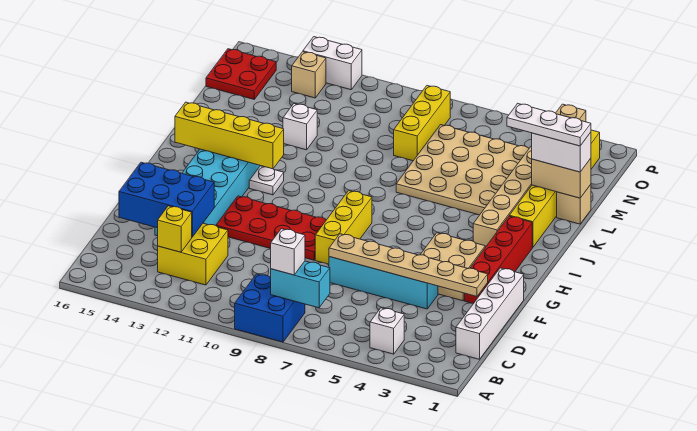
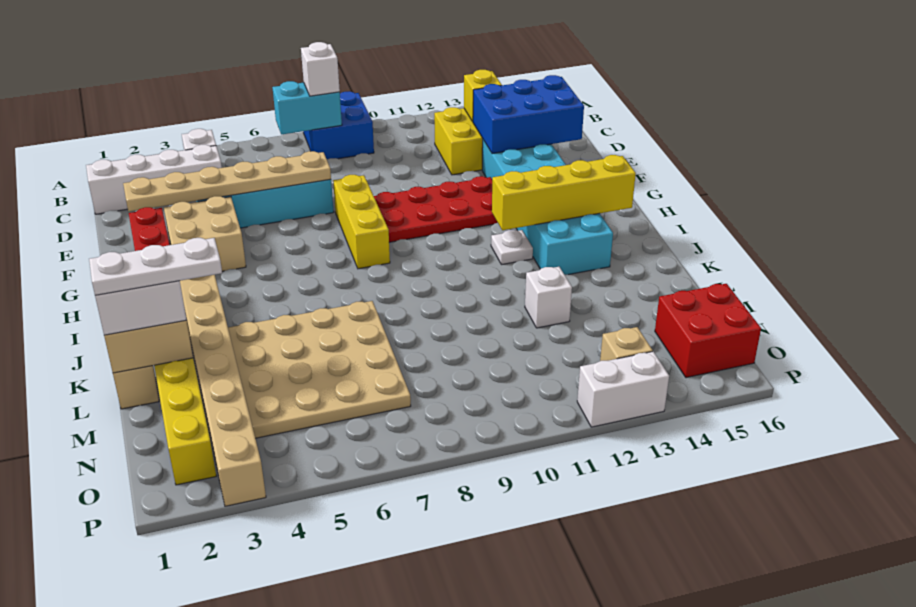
white 1x4 brick [456,268,524,359] -> white 1x4 brick turned to [86,145,222,214]
yellow 1x3 brick [394,86,450,161] -> none
red 2x2 plate [206,49,276,99] -> red 2x2 brick [655,284,761,378]

